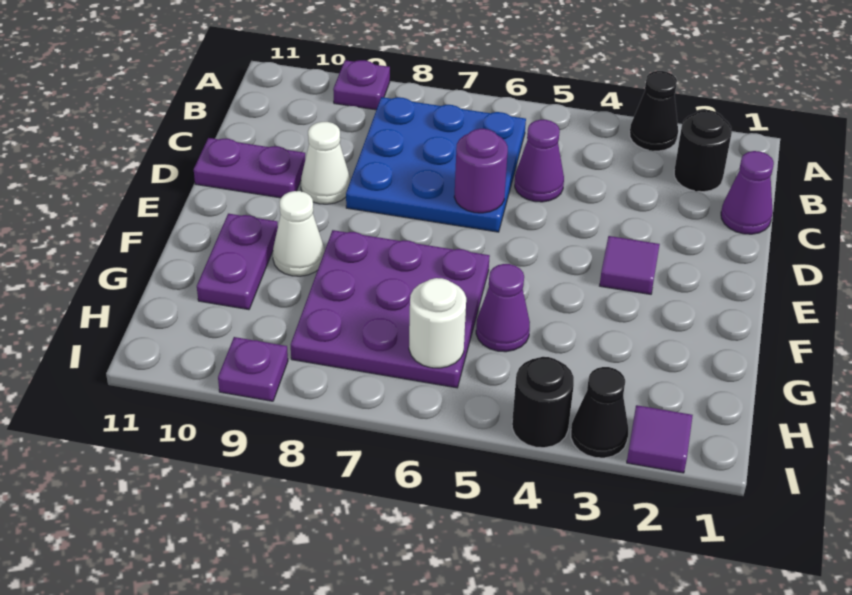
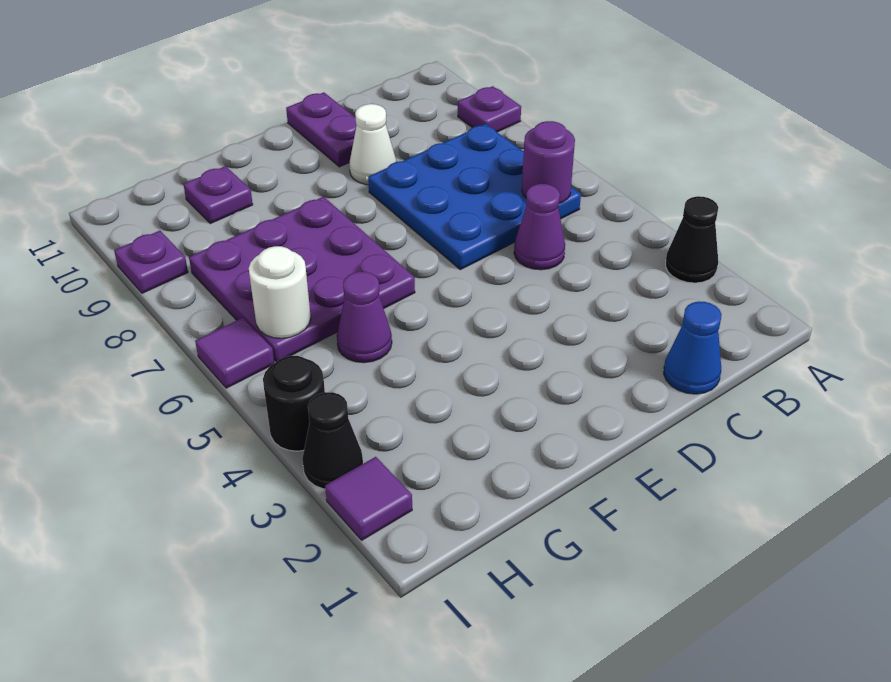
black 1x1 round brick [674,110,732,192] -> none
purple 1x1 cone [721,151,774,234] -> blue 1x1 cone [664,301,722,394]
purple 1x1 round brick [454,129,508,213] -> purple 1x1 round brick moved to [522,121,575,204]
purple 1x1 tile [600,236,660,294] -> purple 1x1 tile moved to [195,318,274,388]
white 1x1 cone [273,191,325,276] -> none
purple 1x2 plate [197,214,278,310] -> purple 1x1 plate [183,166,253,224]

